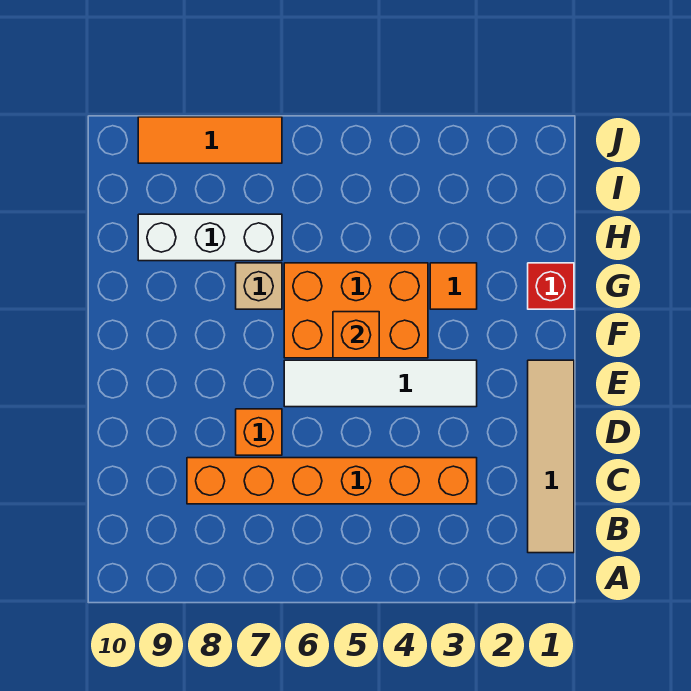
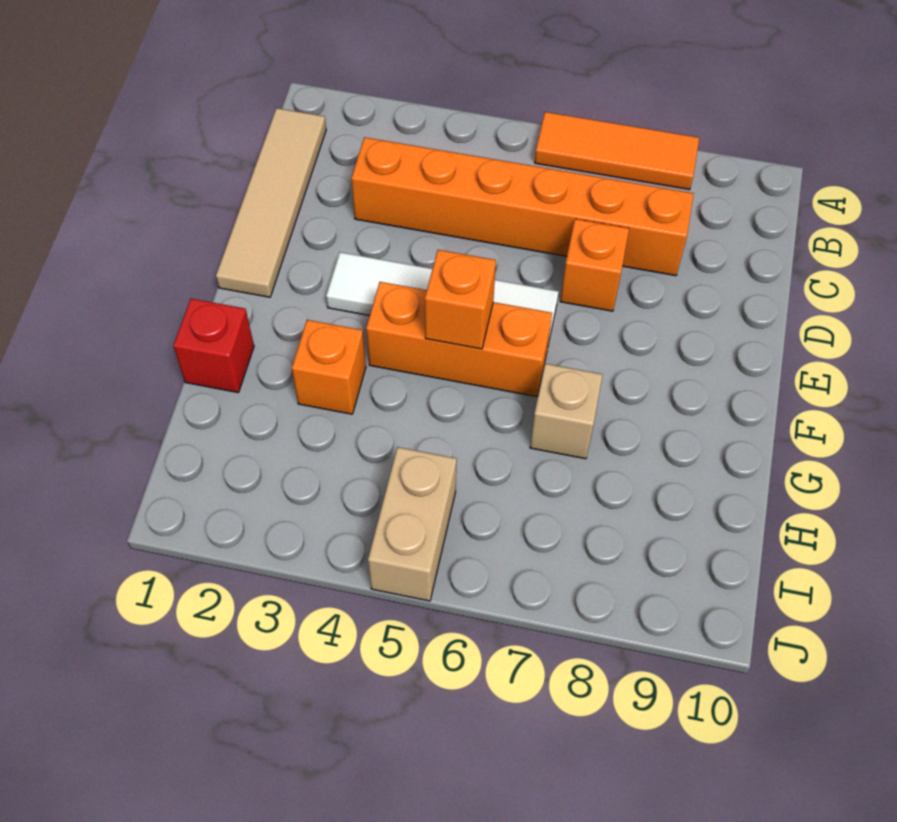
orange 2x3 brick [284,263,428,358] -> orange 1x3 brick [366,282,552,397]
orange 1x1 tile [430,263,477,309] -> orange 1x1 brick [292,320,366,414]
white 1x3 brick [138,214,282,261] -> none
none -> tan 1x2 brick [368,447,457,601]
orange 1x3 tile [138,117,282,163] -> orange 1x3 tile moved to [535,112,699,190]

